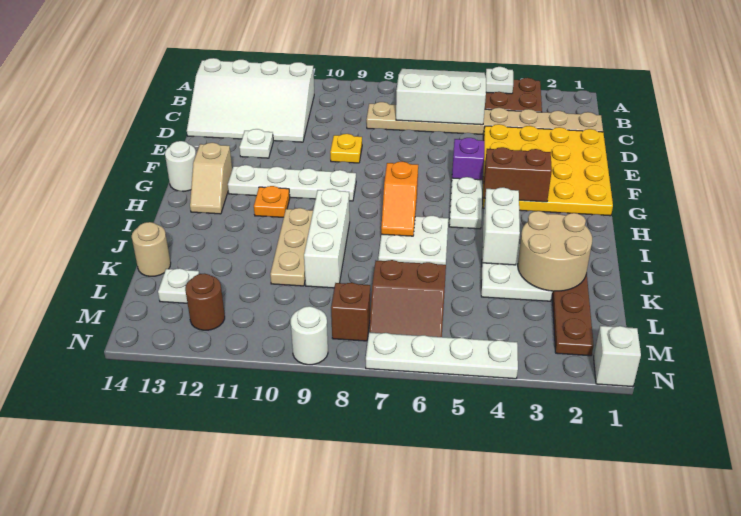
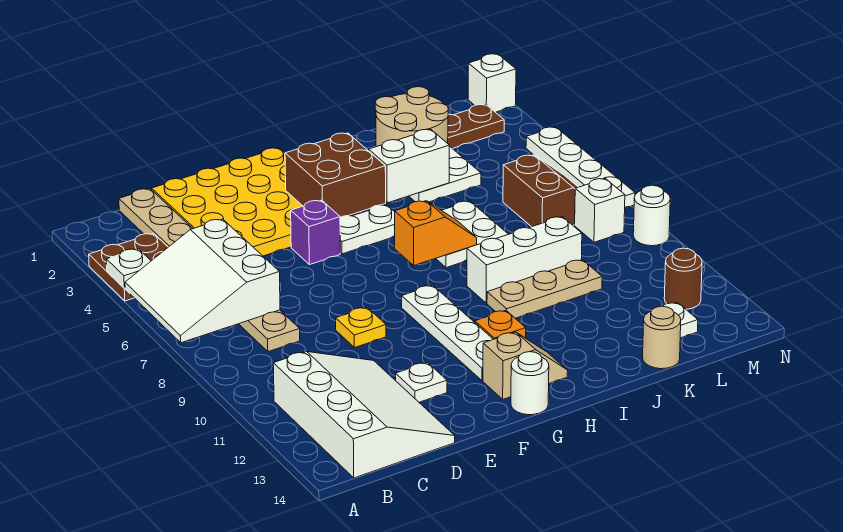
brown 1x2 brick [484,147,552,202] -> brown 2x2 brick [285,133,386,217]
brown 1x1 brick [331,283,370,341] -> white 1x1 brick [575,179,625,242]

